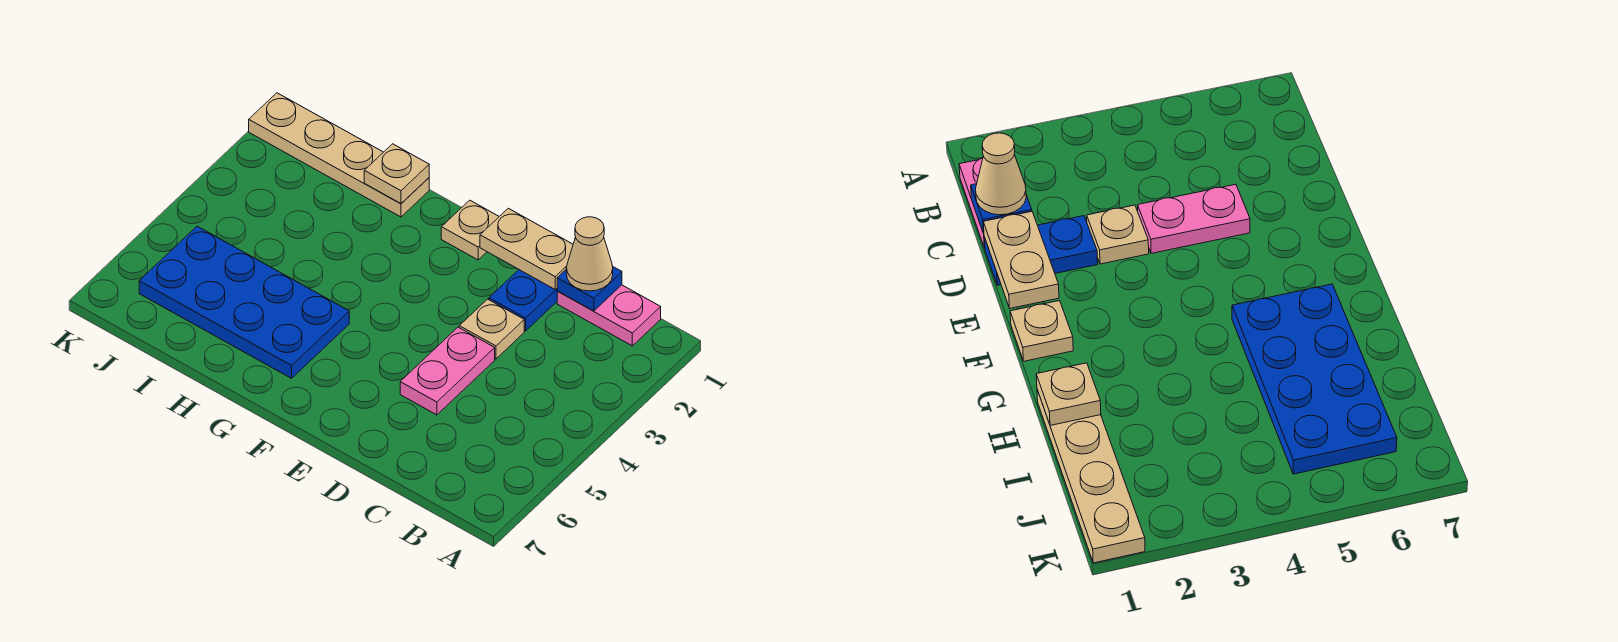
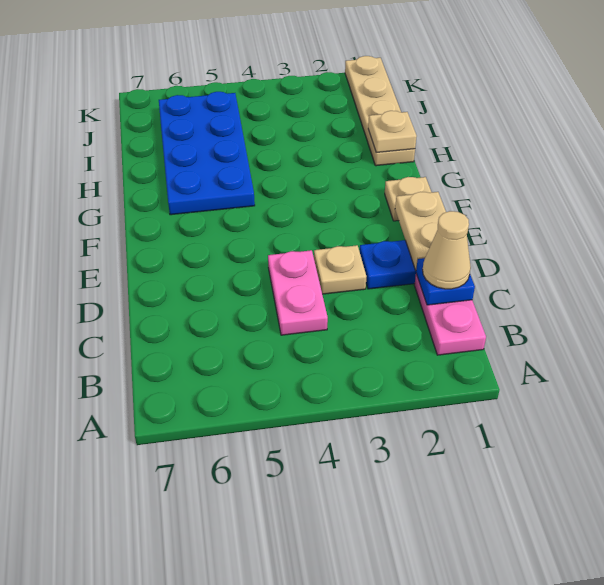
pink 1x2 plate [400,327,495,415] -> pink 1x2 plate turned to [268,250,328,335]

